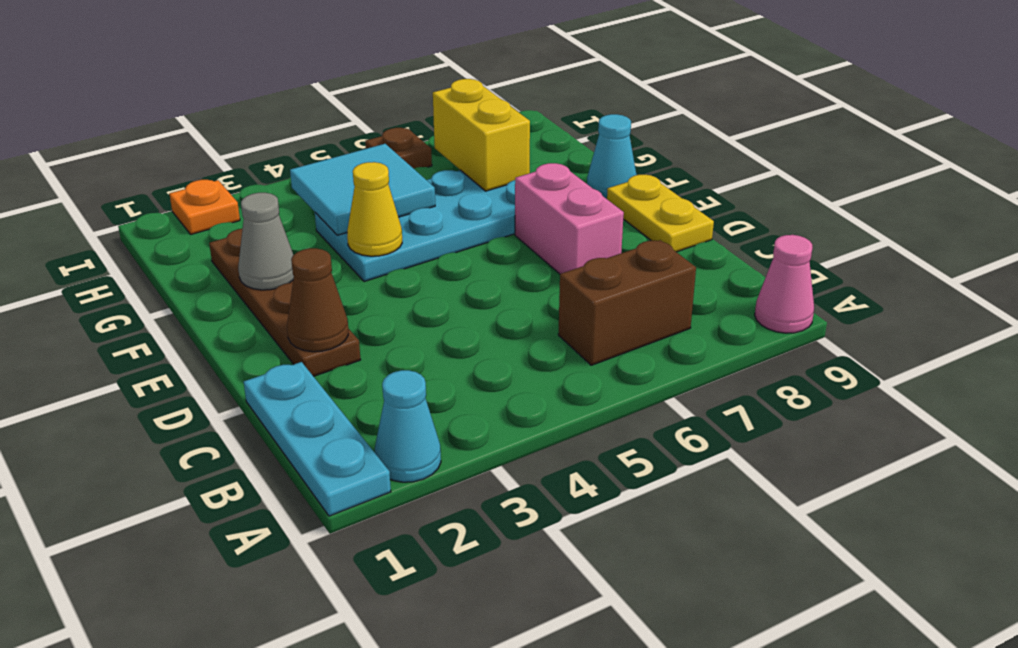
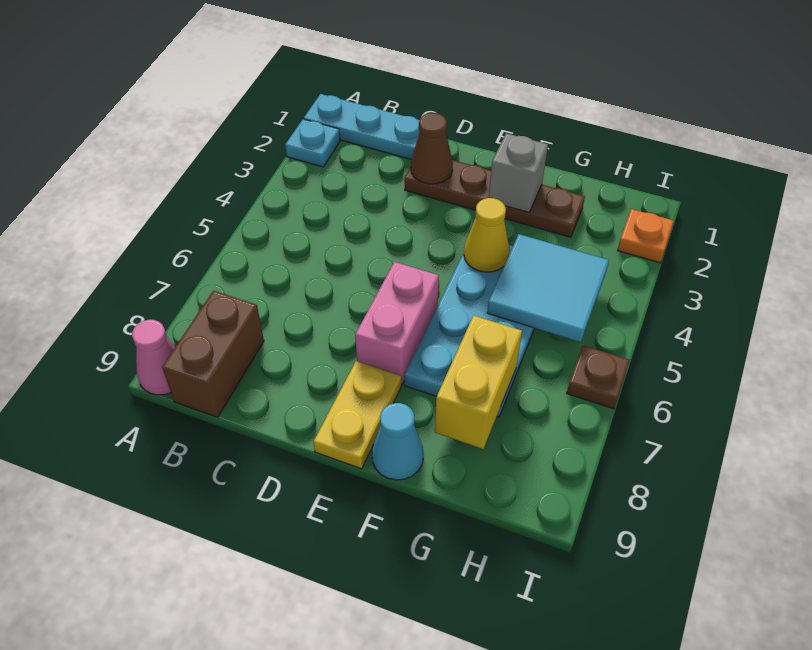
cyan 1x1 cone [375,370,441,482] -> cyan 1x1 plate [285,119,340,167]
brown 1x2 brick [558,240,696,365] -> brown 1x2 brick moved to [162,291,264,417]
pink 1x2 brick [515,163,624,274] -> pink 1x2 brick turned to [355,262,439,385]
yellow 1x2 plate [607,175,714,252] -> yellow 1x2 plate turned to [313,361,401,469]
grey 1x1 cone [238,193,294,290] -> grey 1x1 brick [489,133,548,212]
yellow 1x2 brick [433,79,530,191] -> yellow 1x2 brick turned to [435,316,522,449]

